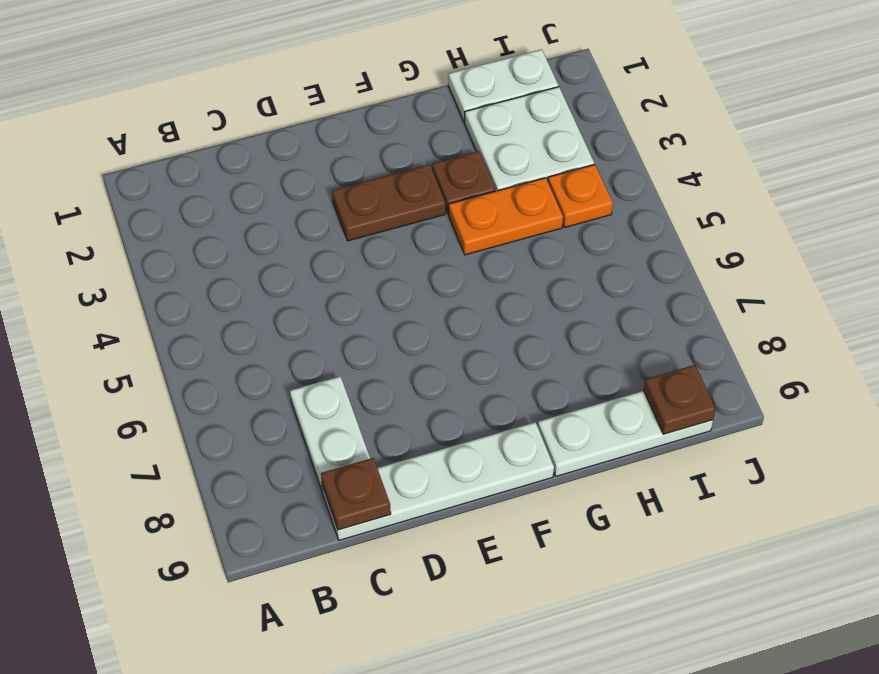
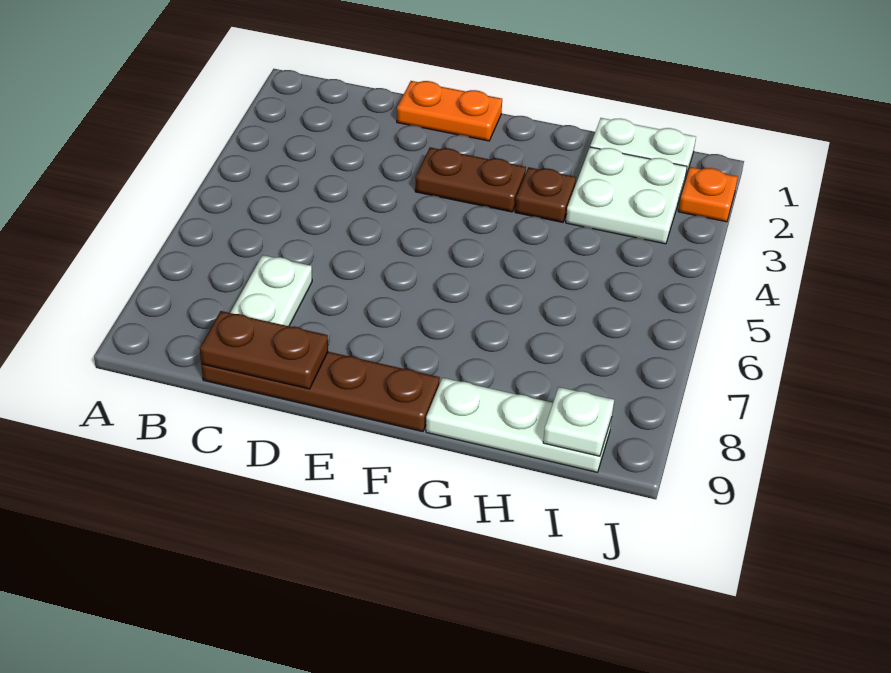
white 1x4 plate [322,422,554,540] -> brown 1x4 plate [201,352,440,432]
brown 1x1 plate [321,458,391,530] -> brown 1x2 plate [200,311,328,389]
orange 1x2 plate [449,178,563,255] -> orange 1x2 plate moved to [397,81,502,141]
orange 1x1 plate [548,165,613,227] -> orange 1x1 plate moved to [678,167,738,222]
brown 1x1 plate [644,365,715,434] -> white 1x1 plate [543,387,614,456]

